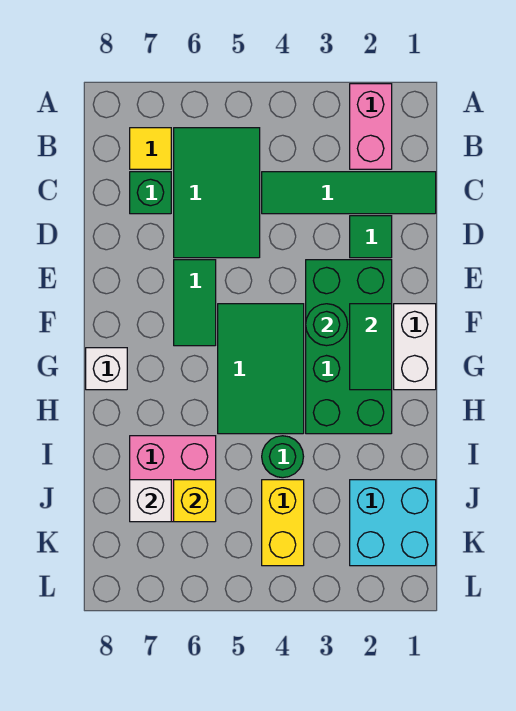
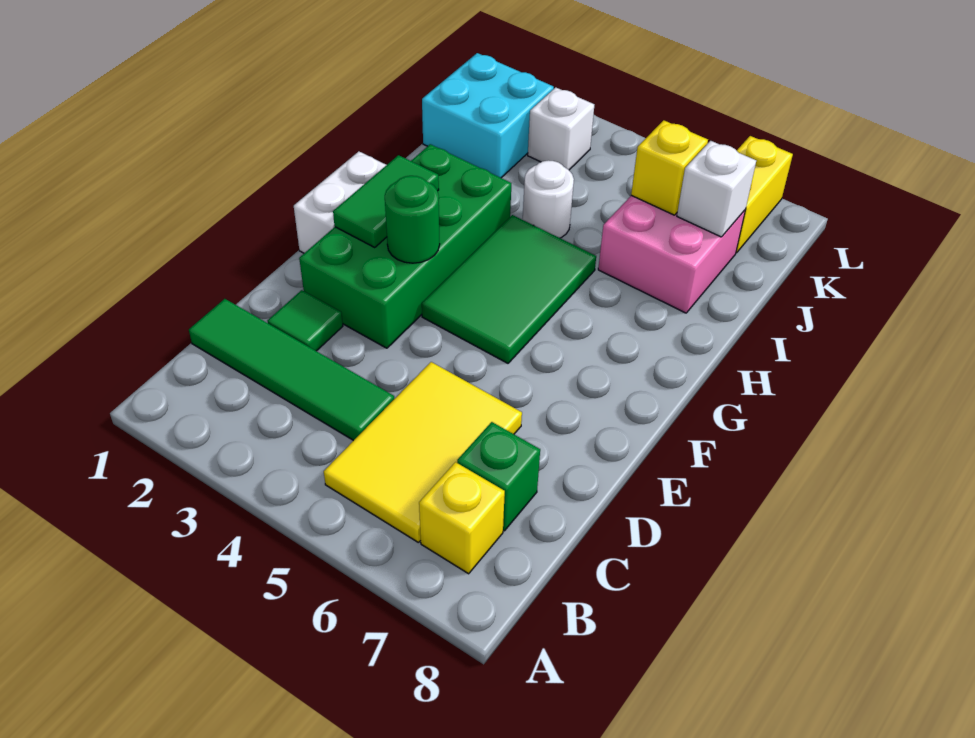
pink 1x2 brick [350,84,392,169] -> none
green 2x3 tile [174,128,260,258] -> yellow 2x3 tile [324,362,522,542]
yellow 1x1 tile [130,128,171,169] -> yellow 1x1 brick [419,462,505,574]
green 1x2 tile [174,260,216,346] -> none
white 1x1 brick [86,348,127,390] -> white 1x1 brick moved to [528,87,594,170]
green 1x1 round brick [262,436,304,478] -> white 1x1 round brick [523,160,574,238]
yellow 1x2 brick [262,480,304,566] -> yellow 1x2 brick moved to [736,136,793,253]

